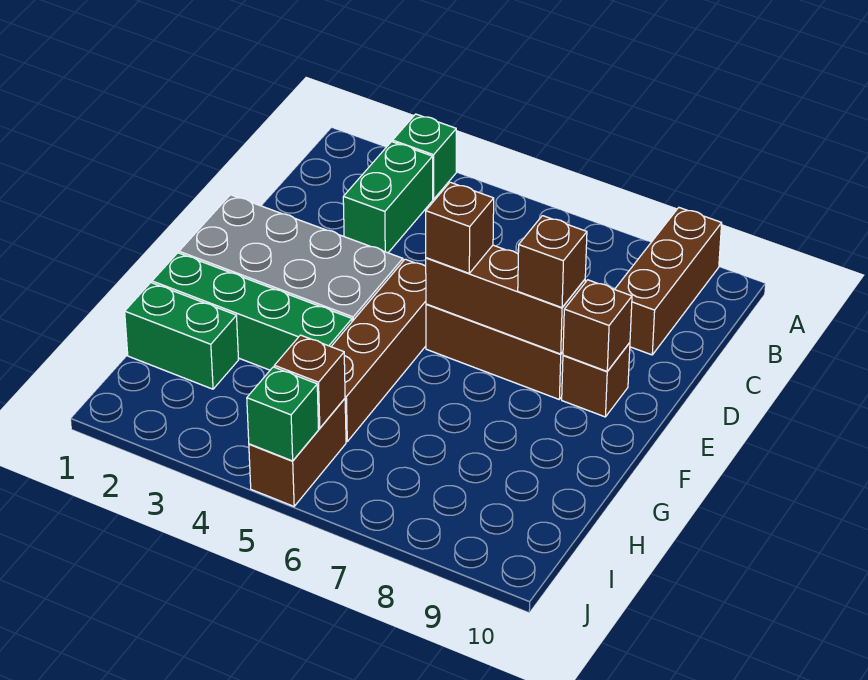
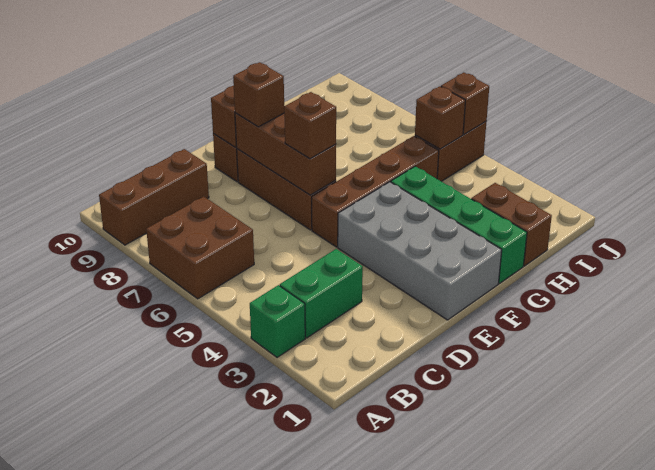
none -> brown 2x2 brick [146,196,254,299]
green 1x2 brick [125,283,239,389] -> brown 1x2 brick [471,183,552,266]
green 1x1 brick [247,367,319,461] -> brown 1x1 brick [441,73,489,134]

